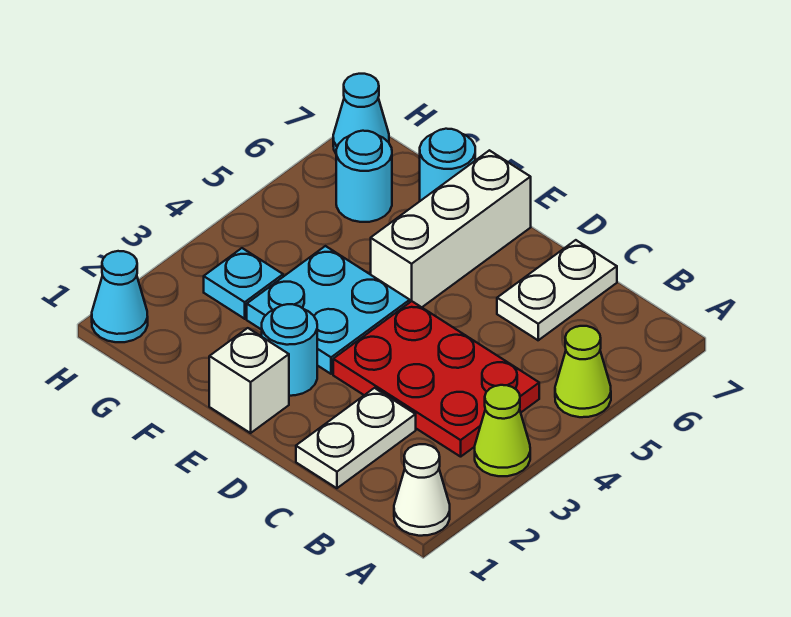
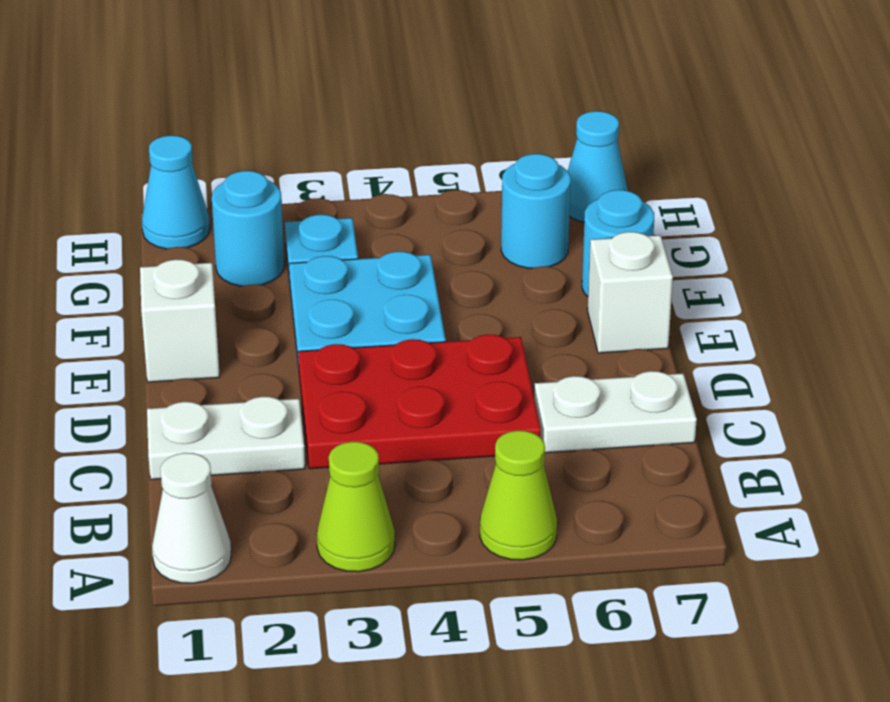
red 2x3 plate [333,301,539,457] -> red 2x3 plate turned to [298,334,541,469]
cyan 1x1 round brick [262,304,317,396] -> cyan 1x1 round brick moved to [212,171,284,286]
white 1x3 brick [371,150,531,307] -> white 1x1 brick [588,232,673,353]

